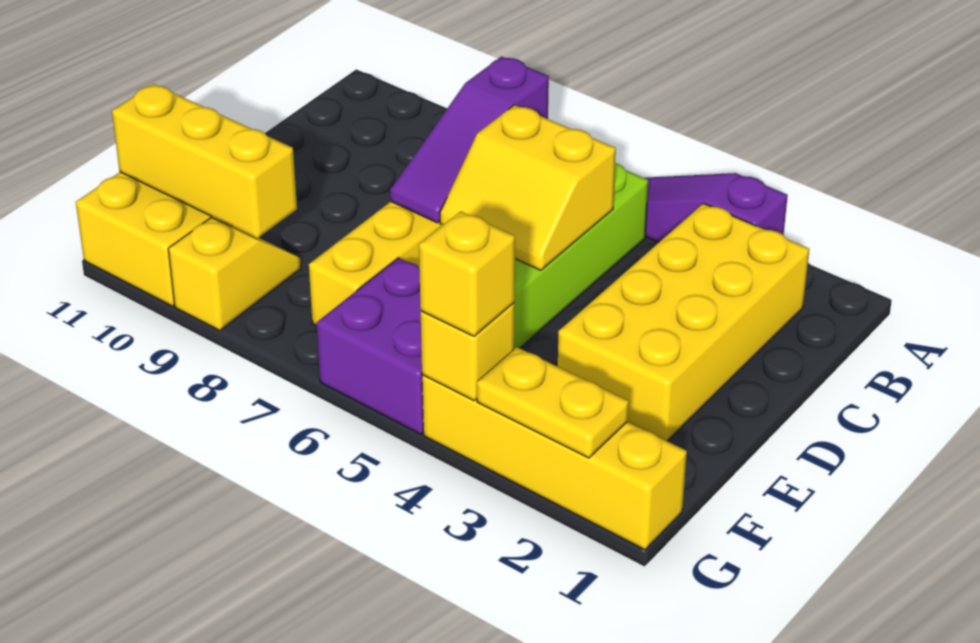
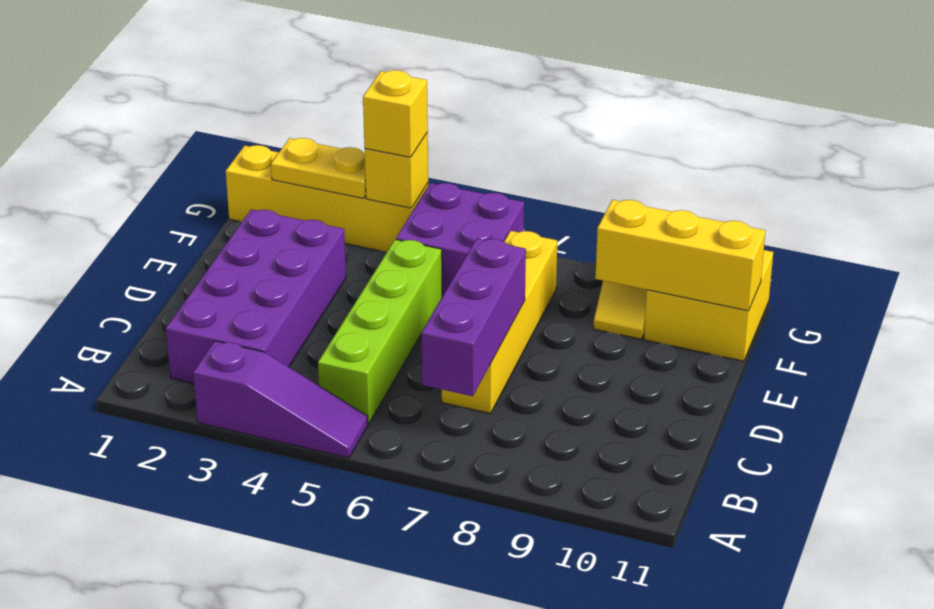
yellow 2x4 brick [558,203,809,441] -> purple 2x4 brick [166,209,346,383]
purple 1x3 slope [390,57,549,223] -> purple 1x3 brick [422,239,526,396]
yellow 2x2 slope [440,105,616,270] -> none

